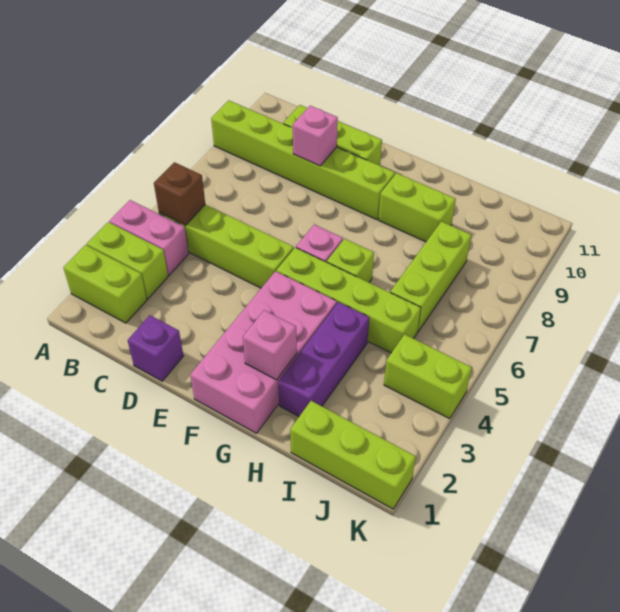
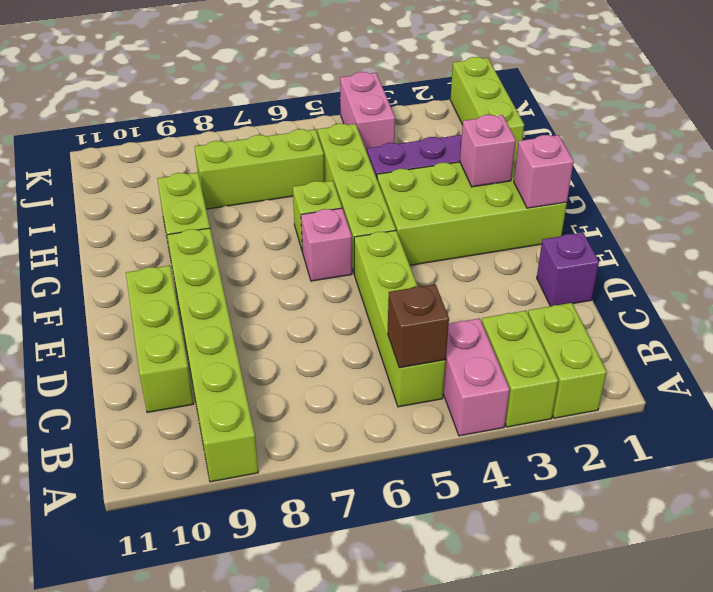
pink 1x1 brick [293,106,338,166] -> pink 1x1 brick moved to [514,135,574,208]
pink 2x4 brick [190,271,337,433] -> lime 2x4 brick [377,153,567,265]
lime 1x2 brick [384,334,472,419] -> pink 1x2 brick [340,72,395,152]

